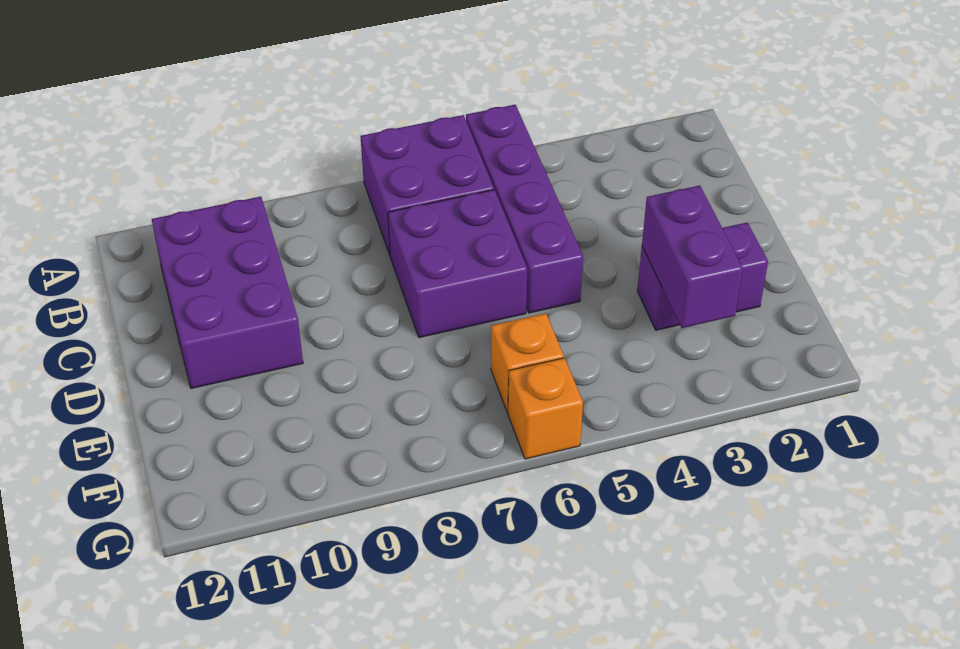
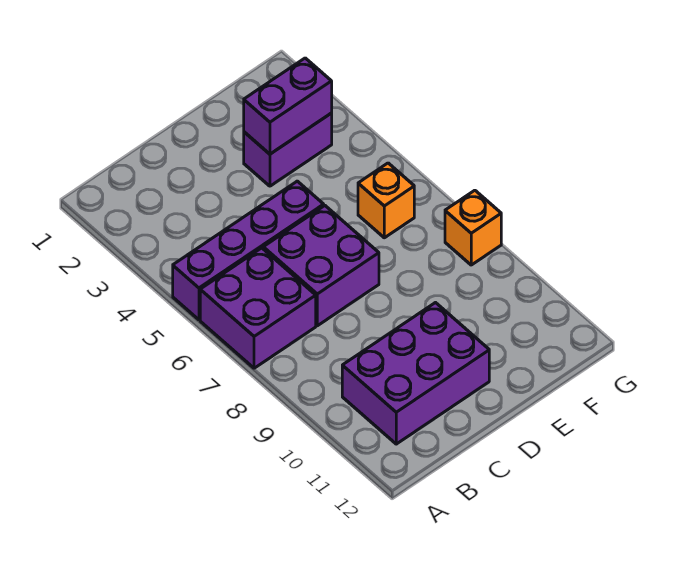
purple 1x2 brick [637,223,768,330] -> purple 1x2 brick turned to [244,113,332,186]
orange 1x1 brick [508,358,583,459] -> orange 1x1 brick moved to [445,190,501,265]

